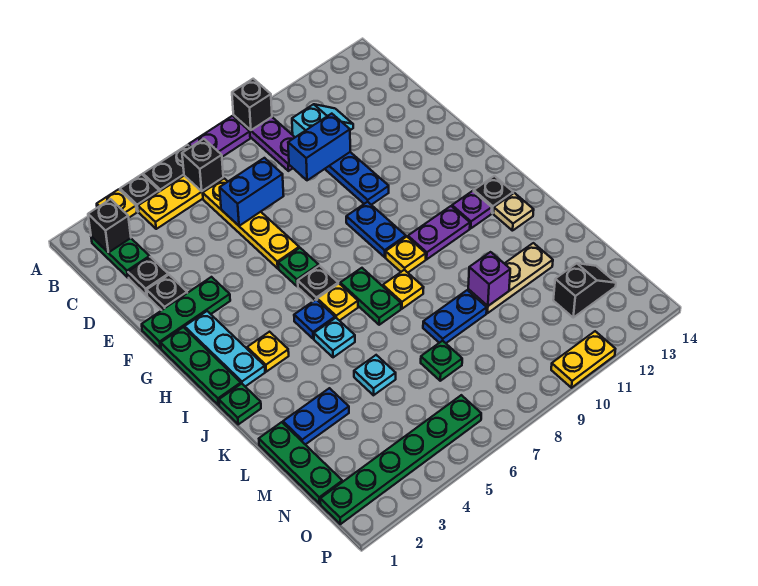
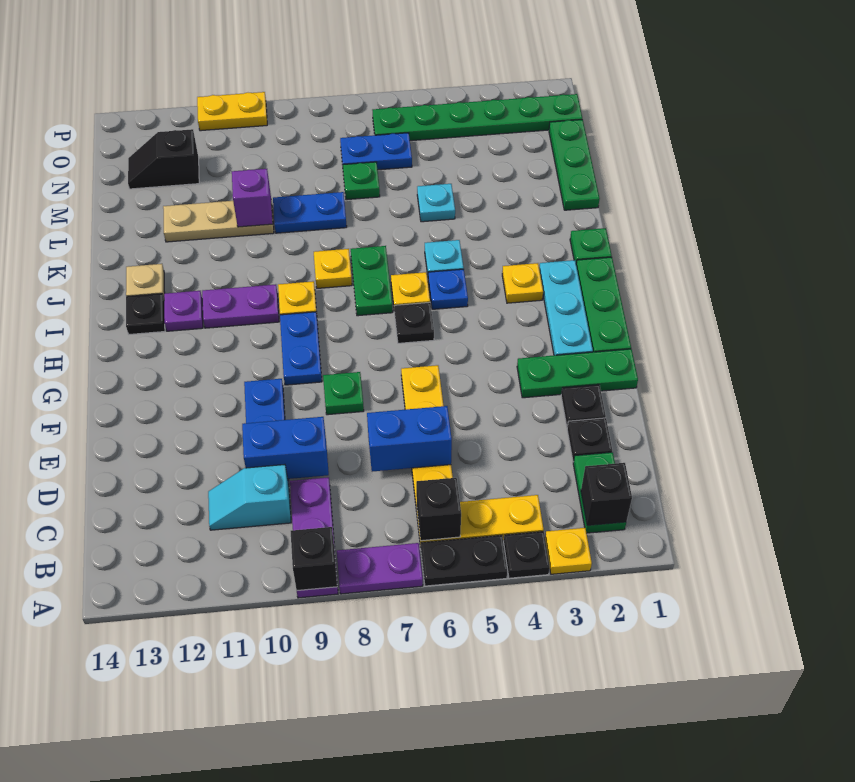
green 1x1 plate [278,248,319,286] -> green 1x1 plate moved to [323,372,364,415]
blue 1x2 plate [283,388,349,445] -> blue 1x2 plate moved to [340,133,412,170]

